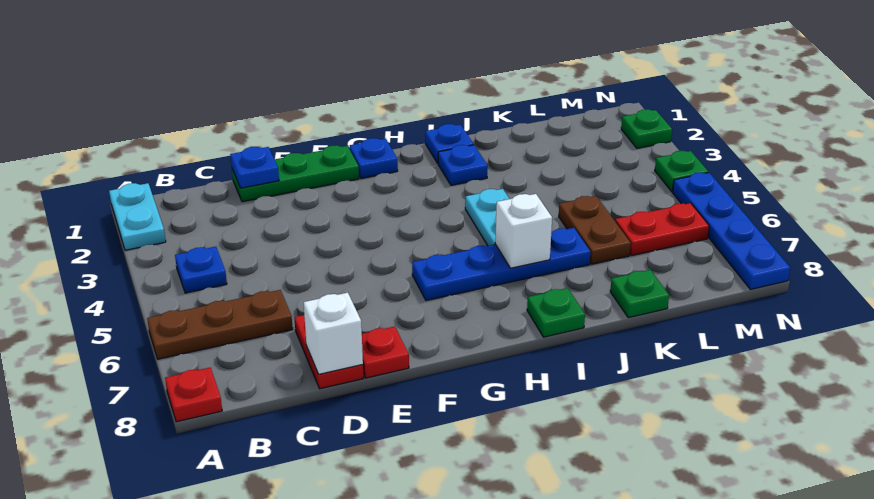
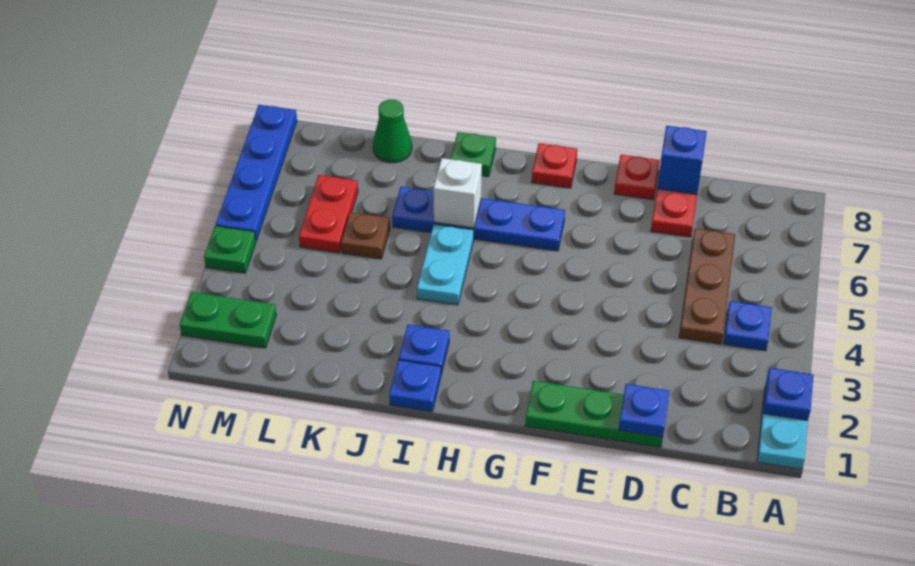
brown 1x3 plate [147,290,293,359] -> brown 1x3 plate turned to [679,228,735,344]
red 1x1 plate [165,368,222,422] -> red 1x1 plate moved to [532,143,577,188]
white 1x1 brick [303,293,363,374] -> blue 1x1 brick [657,126,707,194]
blue 1x1 plate [350,138,398,179] -> blue 1x1 plate moved to [763,368,813,420]
brown 1x2 plate [559,196,631,264] -> brown 1x1 plate [341,212,390,259]
green 1x1 plate [610,270,669,318] -> green 1x1 cone [373,99,412,163]
red 1x2 plate [615,203,709,256] -> red 1x2 plate turned to [299,175,358,253]
green 1x1 plate [621,109,672,148] -> green 1x2 plate [180,292,276,348]

